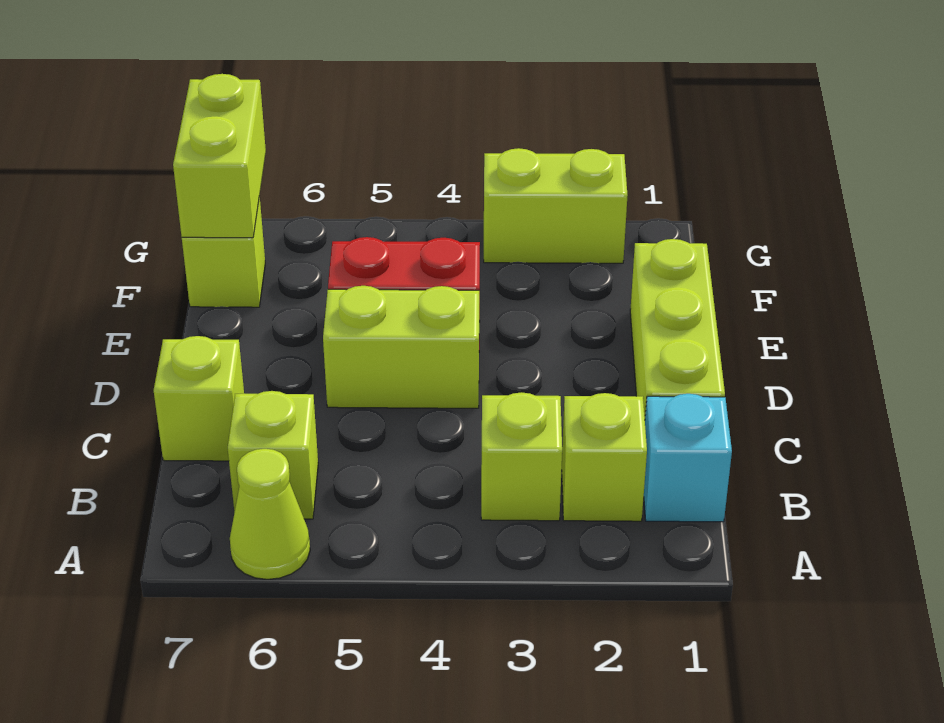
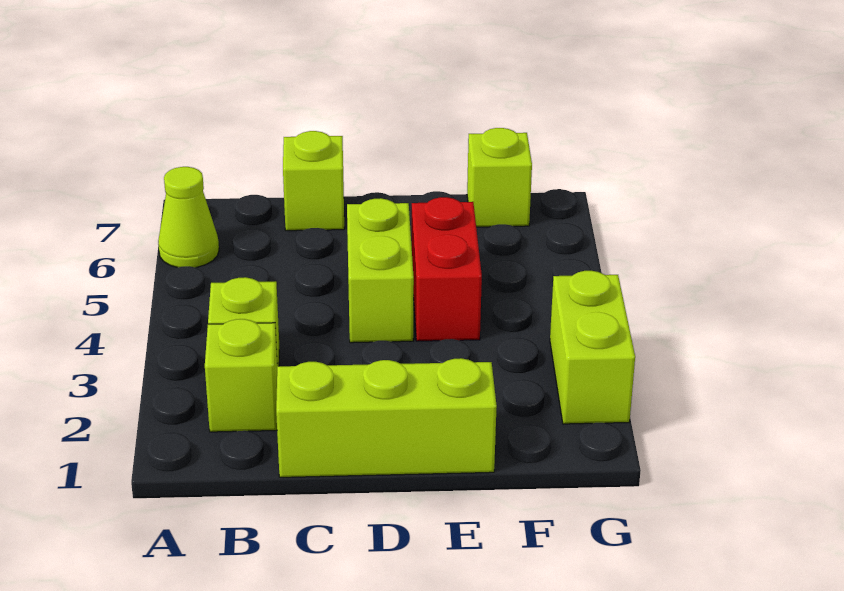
cyan 1x1 brick [644,394,732,522] -> none
lime 1x1 brick [228,391,318,519] -> none
lime 1x2 brick [173,74,266,238] -> none

